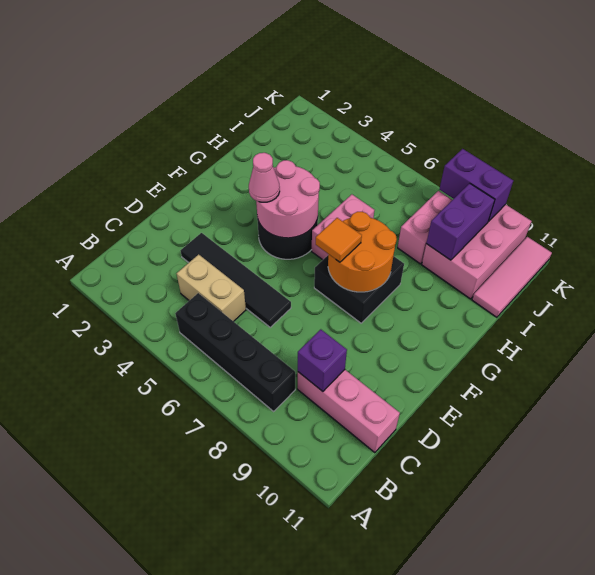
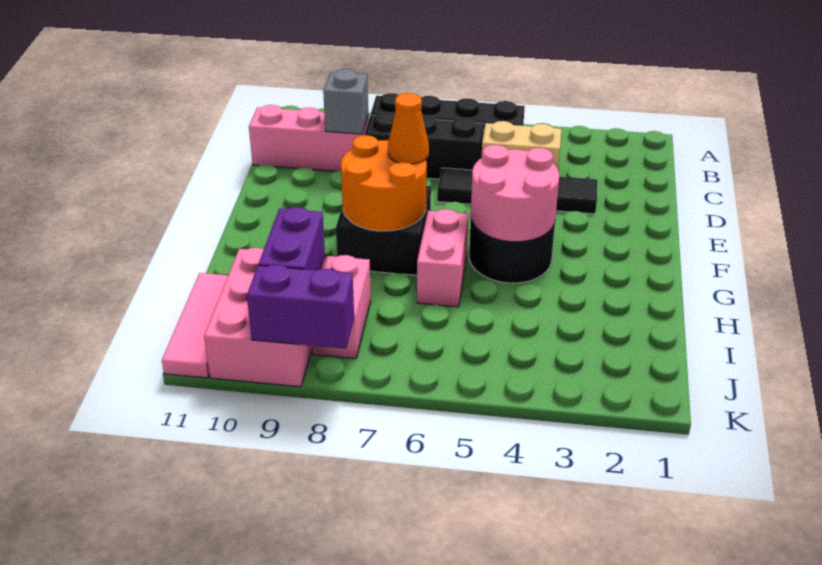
none -> black 1x3 brick [364,113,483,179]
purple 1x1 brick [298,329,347,391] -> grey 1x1 brick [323,69,368,134]
pink 1x1 cone [249,153,280,202] -> none
orange 1x1 tile [316,218,362,262] -> orange 1x1 cone [388,93,429,164]

